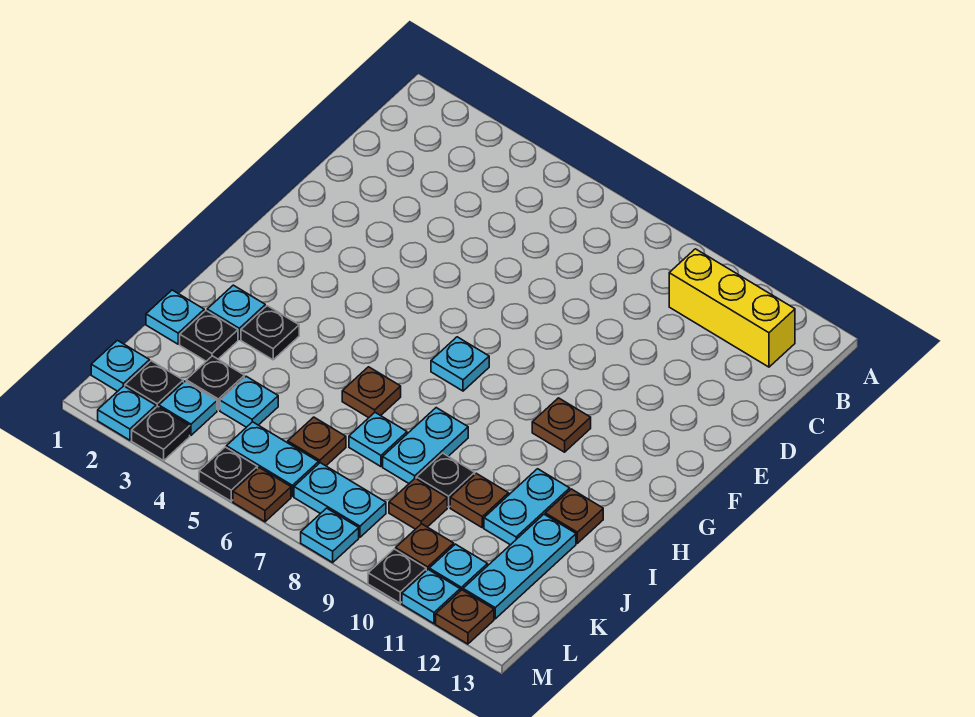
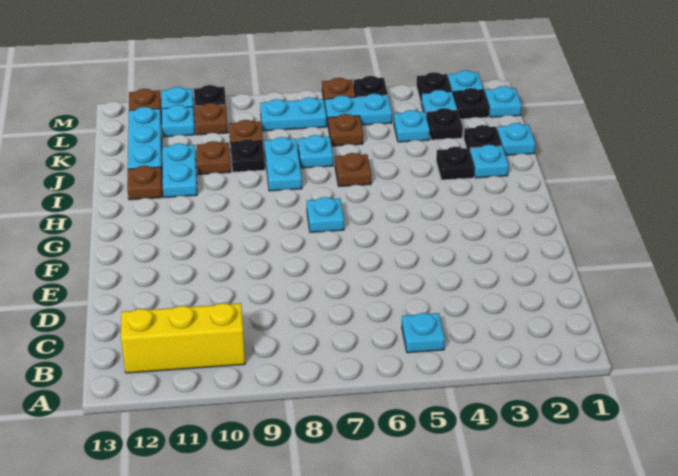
brown 1x1 plate [532,398,591,452] -> none
cyan 1x1 plate [301,508,359,562] -> cyan 1x1 plate moved to [402,313,445,353]

